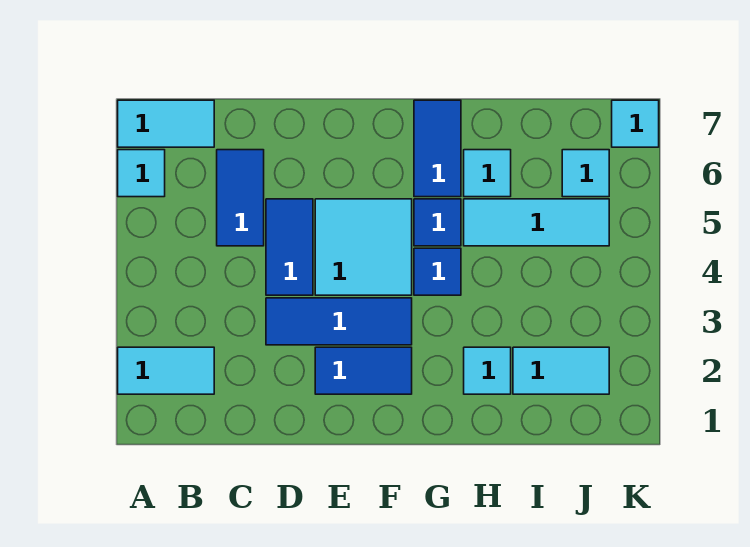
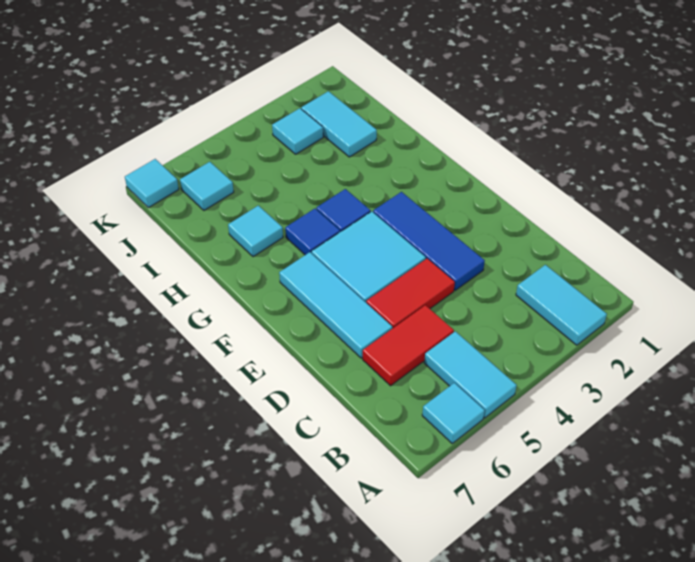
cyan 1x2 tile [118,100,214,147] -> cyan 1x2 tile moved to [424,331,517,418]
blue 1x2 tile [217,150,264,246] -> red 1x2 tile [363,305,454,386]
blue 1x2 tile [266,199,313,295] -> red 1x2 tile [366,258,455,328]
blue 1x2 tile [315,347,412,394] -> none
blue 1x2 tile [414,100,461,197] -> none
cyan 1x1 tile [464,347,511,394] -> cyan 1x1 tile moved to [272,108,323,154]
cyan 1x3 tile [464,199,609,246] -> cyan 1x3 tile moved to [279,252,392,358]

